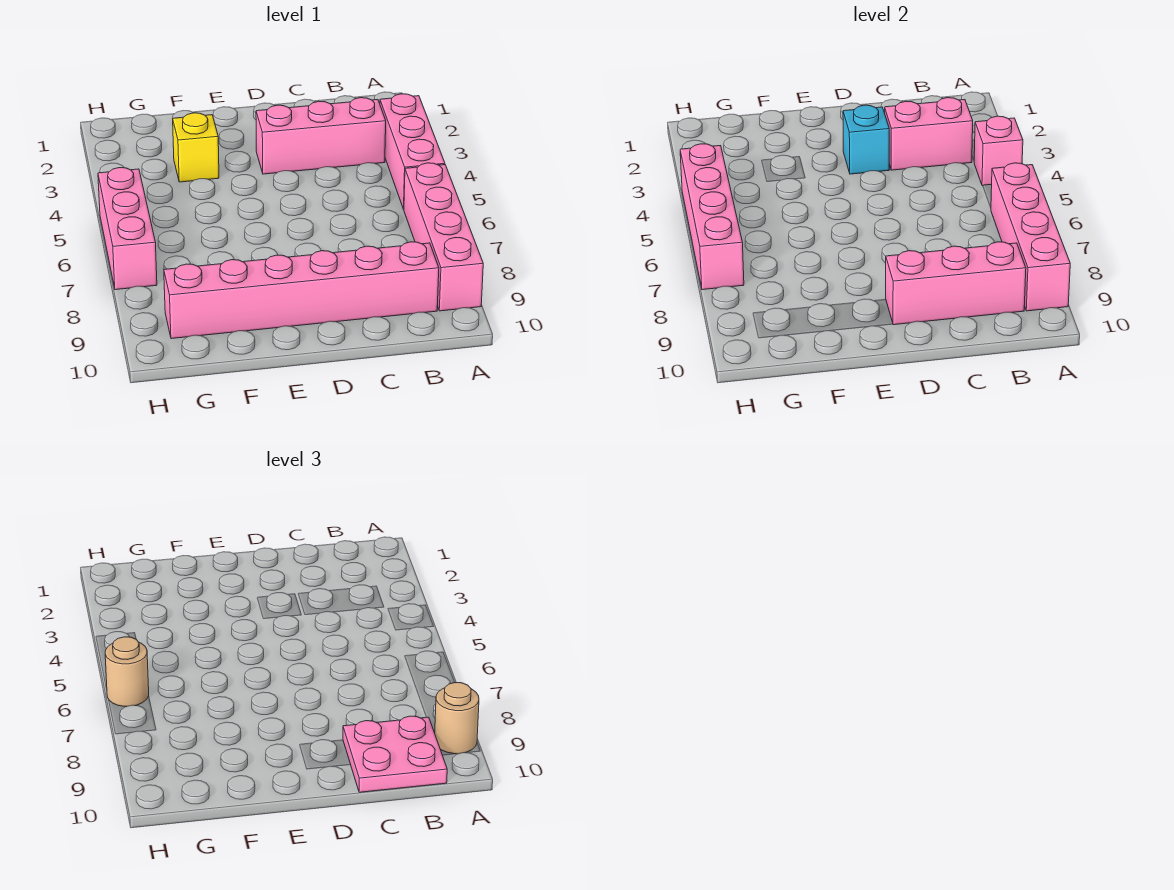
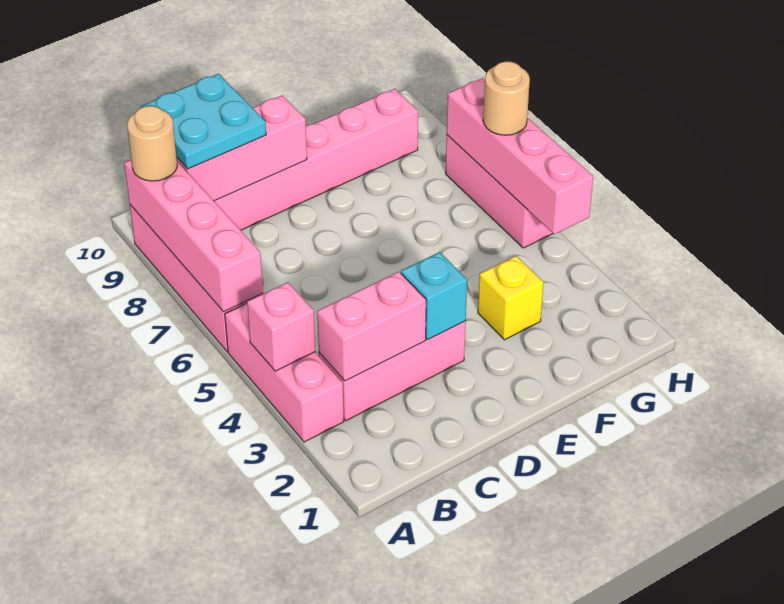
pink 2x2 plate [343,716,447,792] -> cyan 2x2 plate [141,74,266,169]

